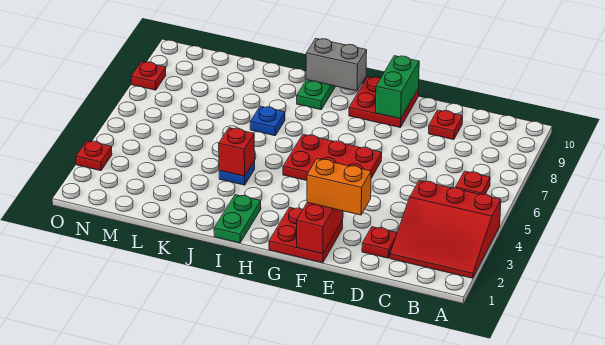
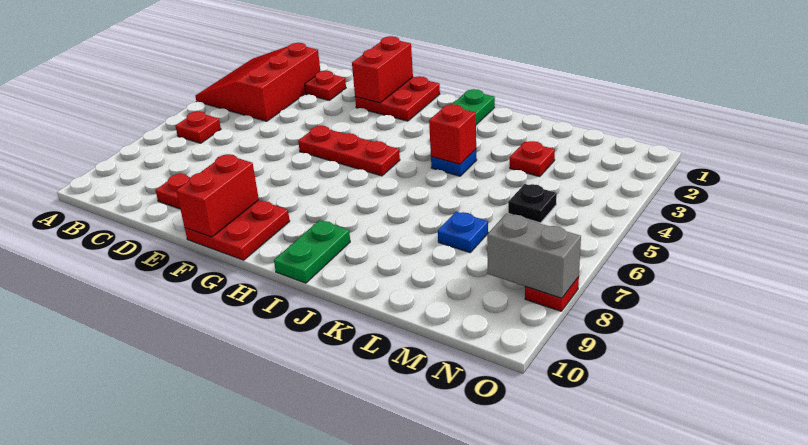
red 3x3 slope [390,181,501,278] -> red 3x3 slope turned to [195,43,320,121]
orange 1x2 brick [307,159,371,215] -> none
red 2x3 plate [283,134,382,181] -> red 1x3 plate [298,126,400,176]
green 1x2 brick [376,56,419,119] -> red 1x2 brick [176,154,259,237]
grey 1x2 brick [306,39,367,91] -> grey 1x2 brick moved to [487,214,581,298]
blue 1x1 plate [250,106,285,136] -> blue 1x1 plate moved to [438,212,488,253]
none -> black 1x1 plate [508,184,557,223]
red 1x1 plate [76,141,112,171] -> red 1x1 plate moved to [510,141,555,177]

